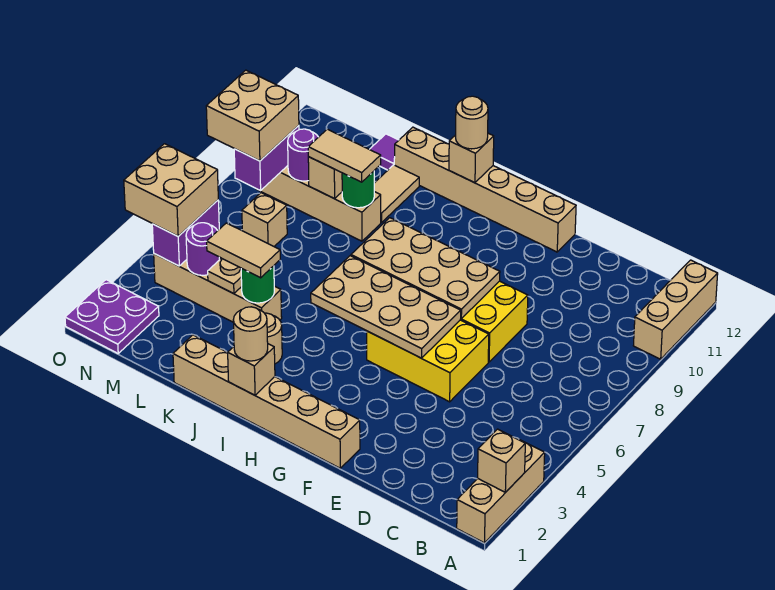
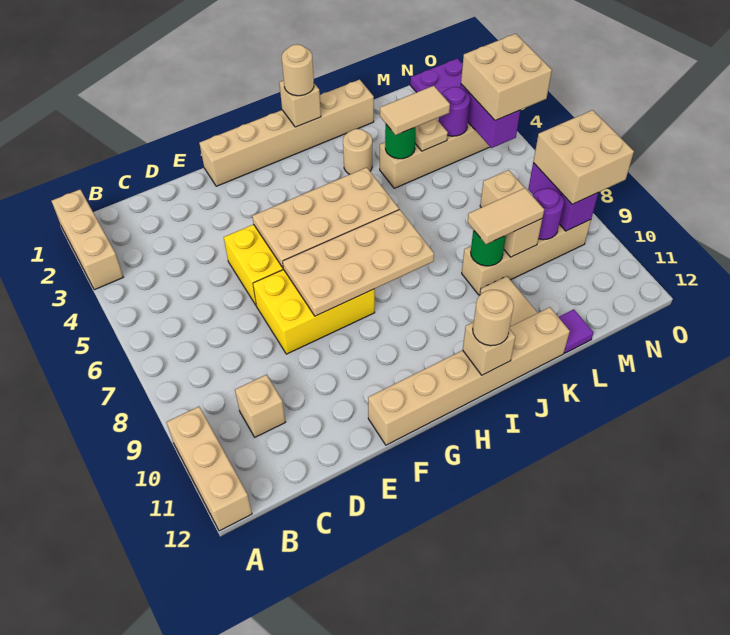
tan 1x1 brick [478,429,525,492] -> tan 1x1 brick moved to [235,375,285,437]

